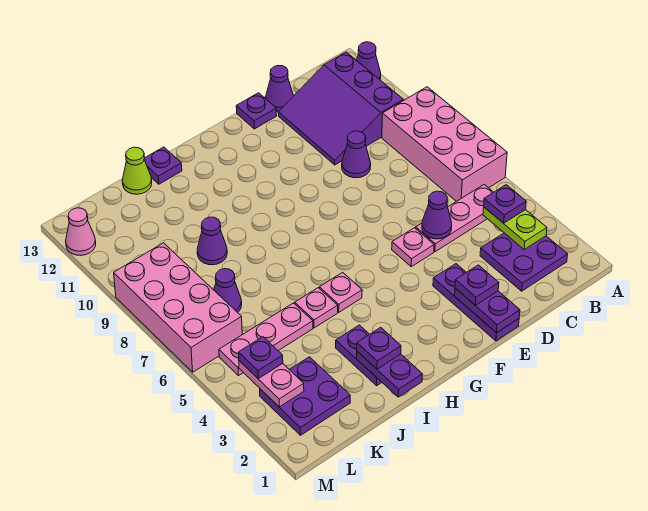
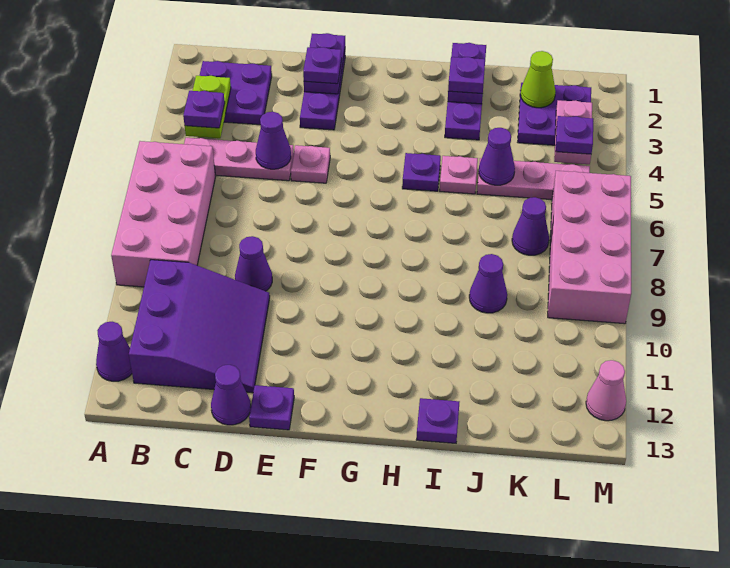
pink 1x1 plate [319,272,362,312] -> purple 1x1 plate [402,153,441,191]
none -> purple 1x1 cone [479,128,515,185]
lime 1x1 cone [122,147,152,194] -> lime 1x1 cone moved to [521,51,556,108]

